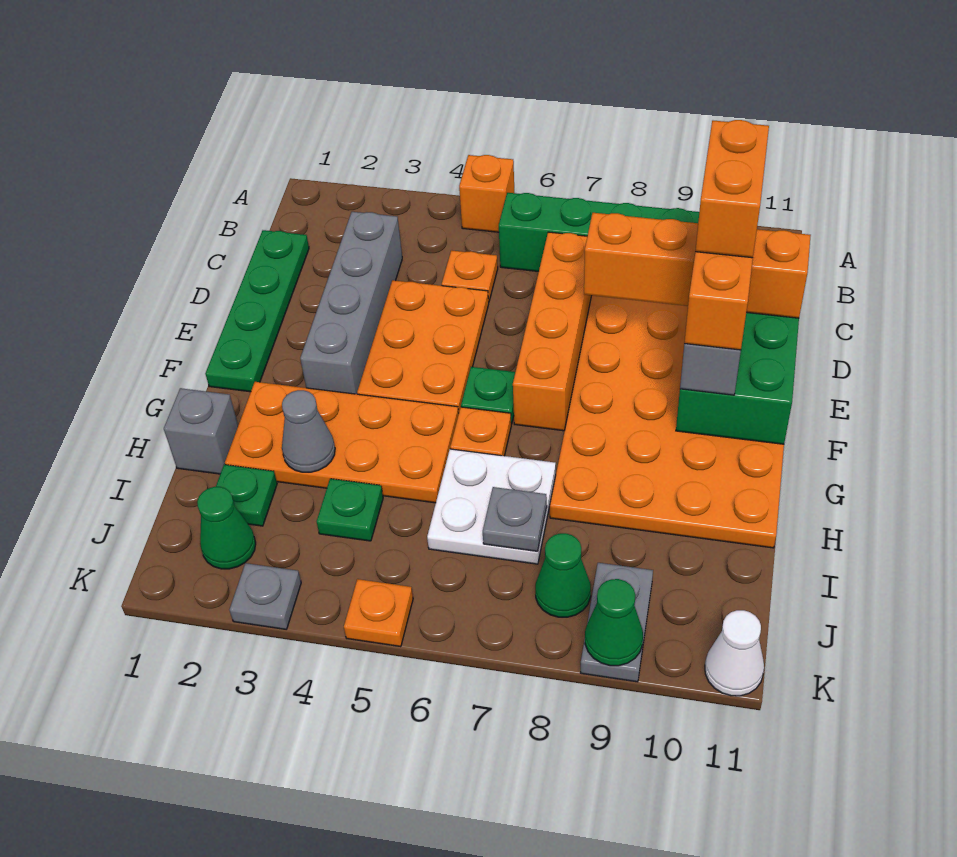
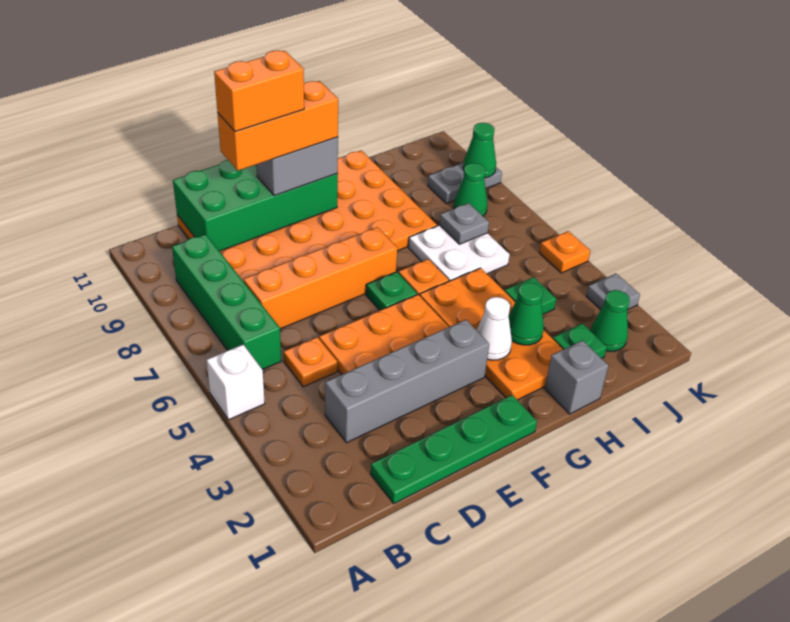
orange 1x1 brick [459,155,514,232] -> white 1x1 brick [207,345,265,420]
orange 1x4 brick [584,213,811,318] -> none
grey 1x1 cone [282,390,335,472] -> green 1x1 cone [509,282,544,345]
white 1x1 cone [705,610,764,696] -> white 1x1 cone moved to [477,297,512,360]

